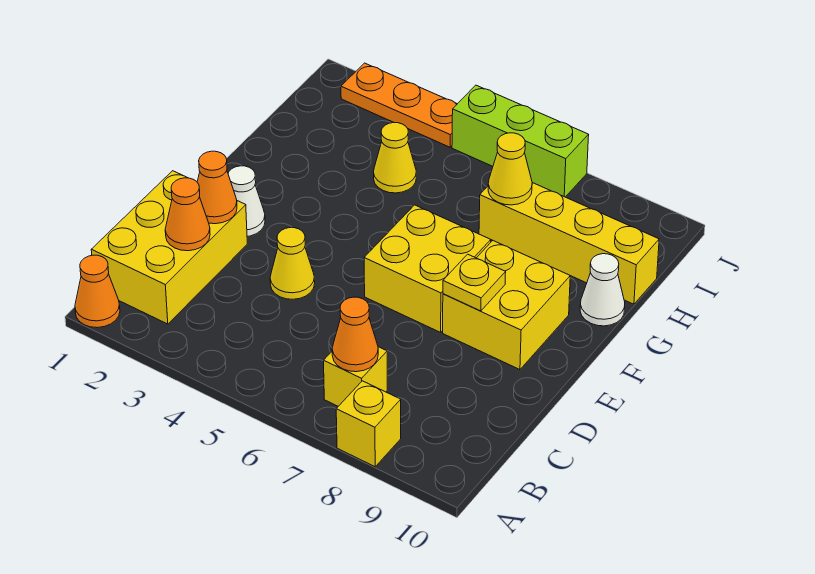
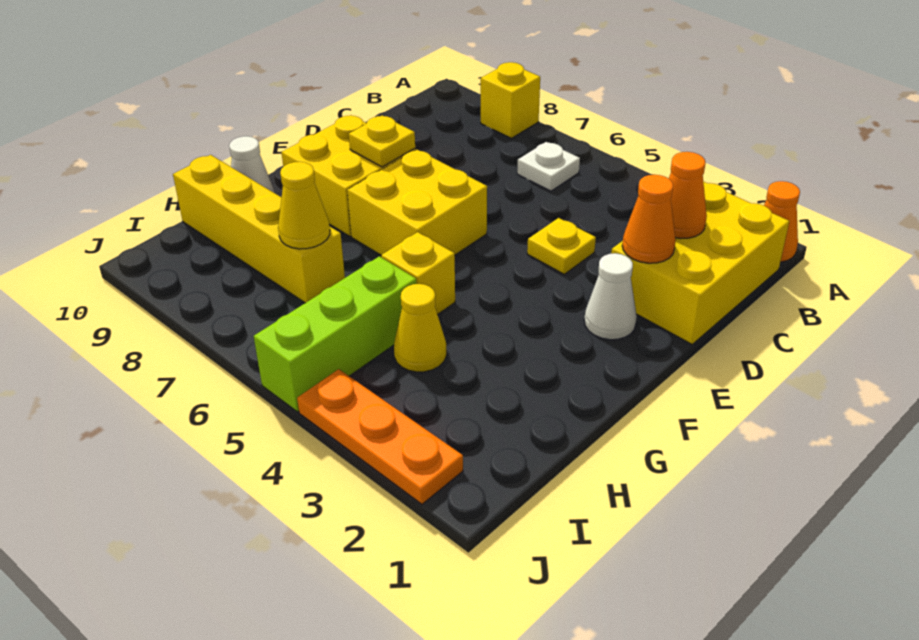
none -> white 1x1 plate [517,142,580,191]
yellow 1x1 brick [324,347,387,406] -> yellow 1x1 brick moved to [381,232,455,314]
orange 1x1 cone [332,297,378,372] -> none
yellow 1x1 cone [270,228,315,299] -> yellow 1x1 plate [527,218,596,274]
lime 1x3 brick [452,85,589,197] -> lime 1x3 brick turned to [254,256,416,412]

